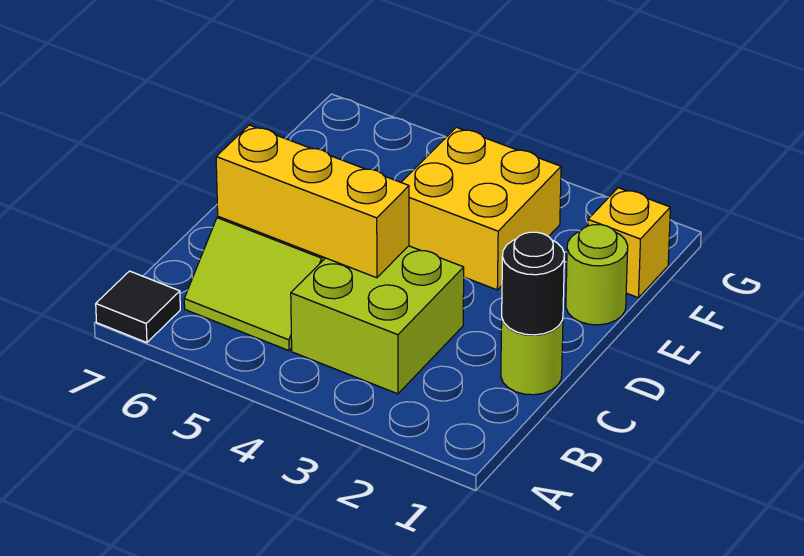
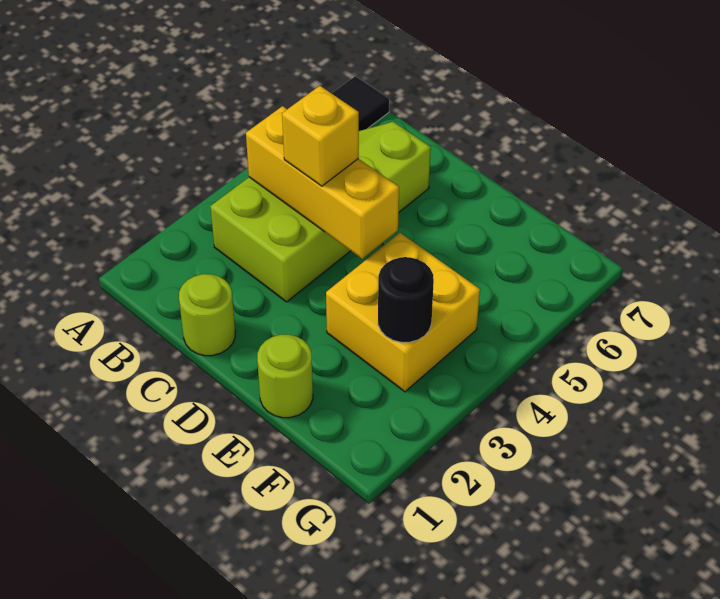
black 1x1 round brick [502,232,564,335] -> black 1x1 round brick moved to [378,257,434,342]
yellow 1x3 brick [216,125,409,278] -> yellow 1x3 brick turned to [246,106,399,259]
yellow 1x1 brick [588,188,670,298] -> yellow 1x1 brick moved to [282,86,359,186]

